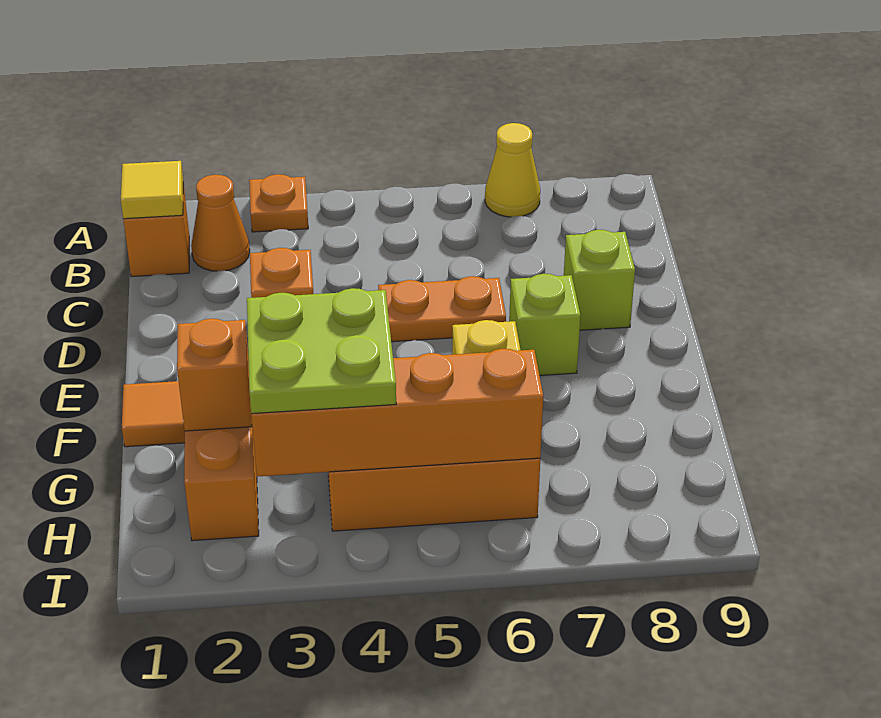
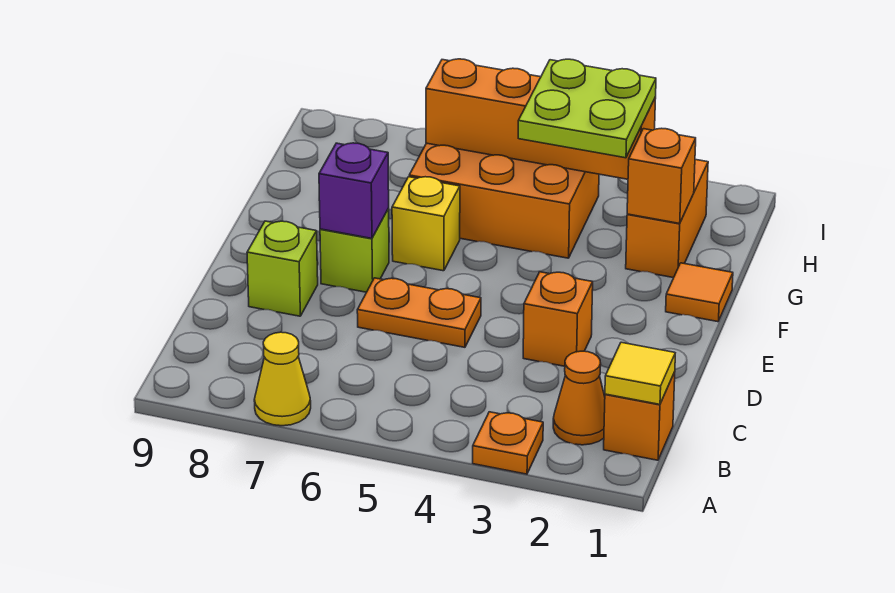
none -> purple 1x1 brick [319,143,389,238]

